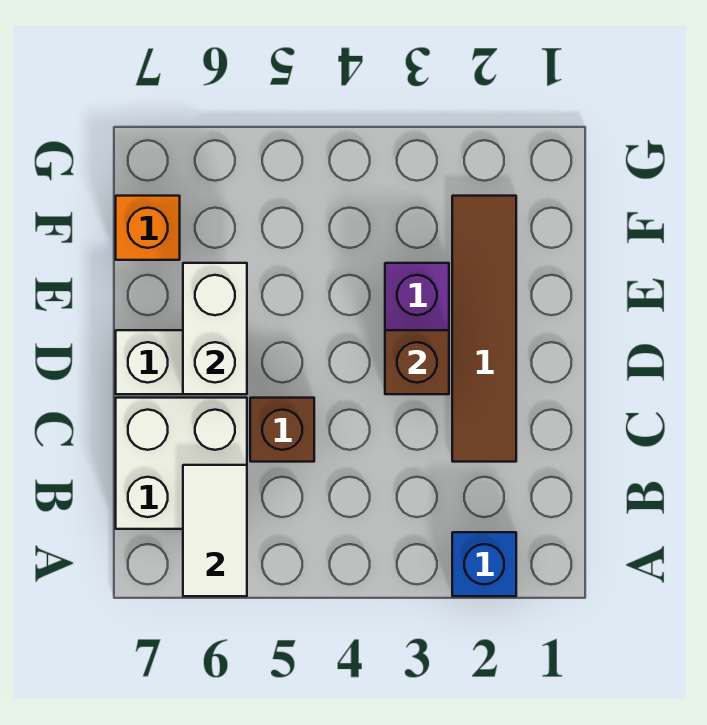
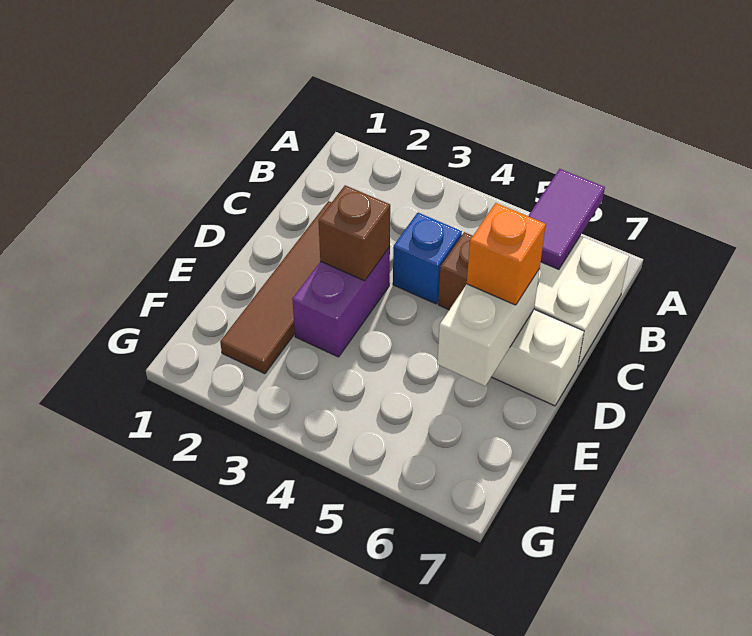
blue 1x1 brick [452,532,516,596] -> blue 1x1 brick moved to [393,213,462,304]
white 1x2 tile [183,465,247,596] -> purple 1x2 tile [528,169,605,269]
orange 1x1 brick [116,196,180,260] -> orange 1x1 brick moved to [467,203,546,305]

